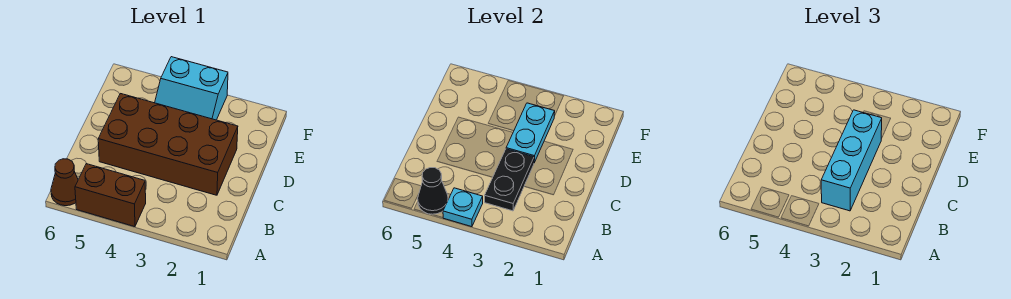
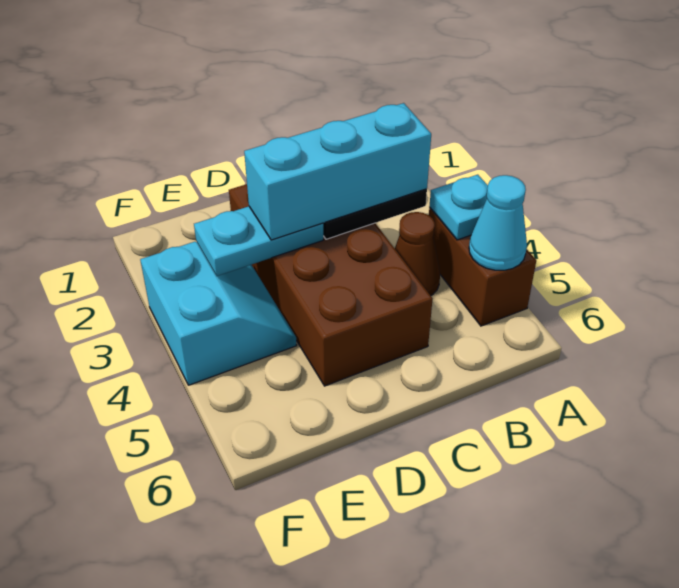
black 1x1 cone [418,168,448,214] -> cyan 1x1 cone [469,175,527,270]
brown 1x1 cone [51,159,78,206] -> brown 1x1 cone moved to [395,212,440,296]

